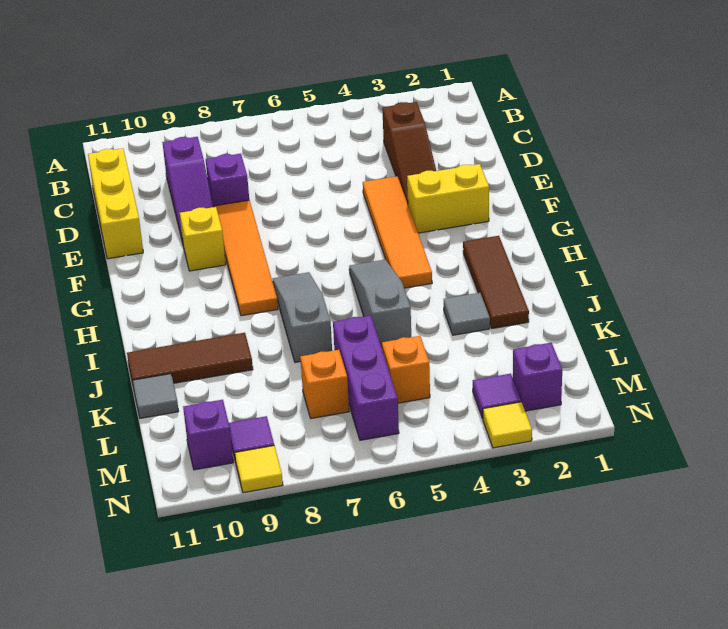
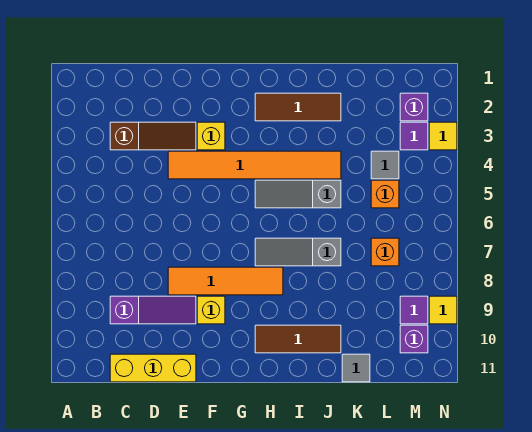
purple 1x1 brick [206,154,249,207] -> none
orange 1x4 tile [363,176,432,288] -> orange 1x6 tile [168,151,341,179]
yellow 1x2 brick [407,164,489,233] -> yellow 1x1 brick [197,122,225,150]
grey 1x1 tile [444,293,490,335] -> grey 1x1 tile moved to [371,151,399,179]
brown 1x3 tile [127,333,253,384] -> brown 1x3 tile turned to [255,325,341,353]
purple 1x3 brick [333,315,399,440] -> none

